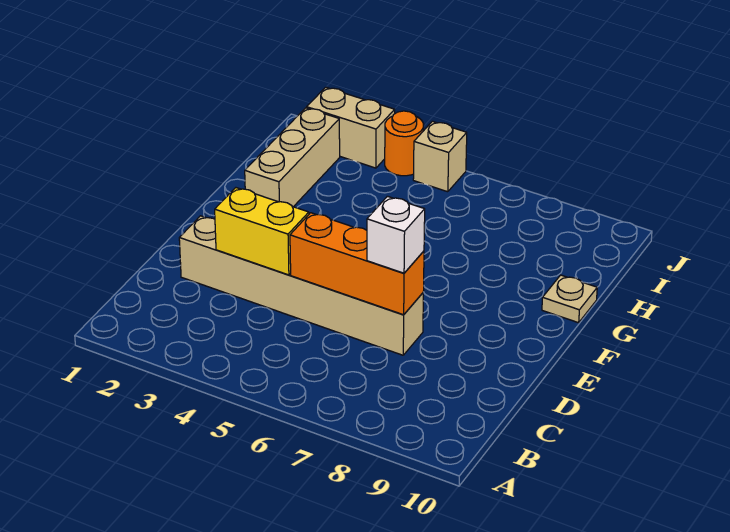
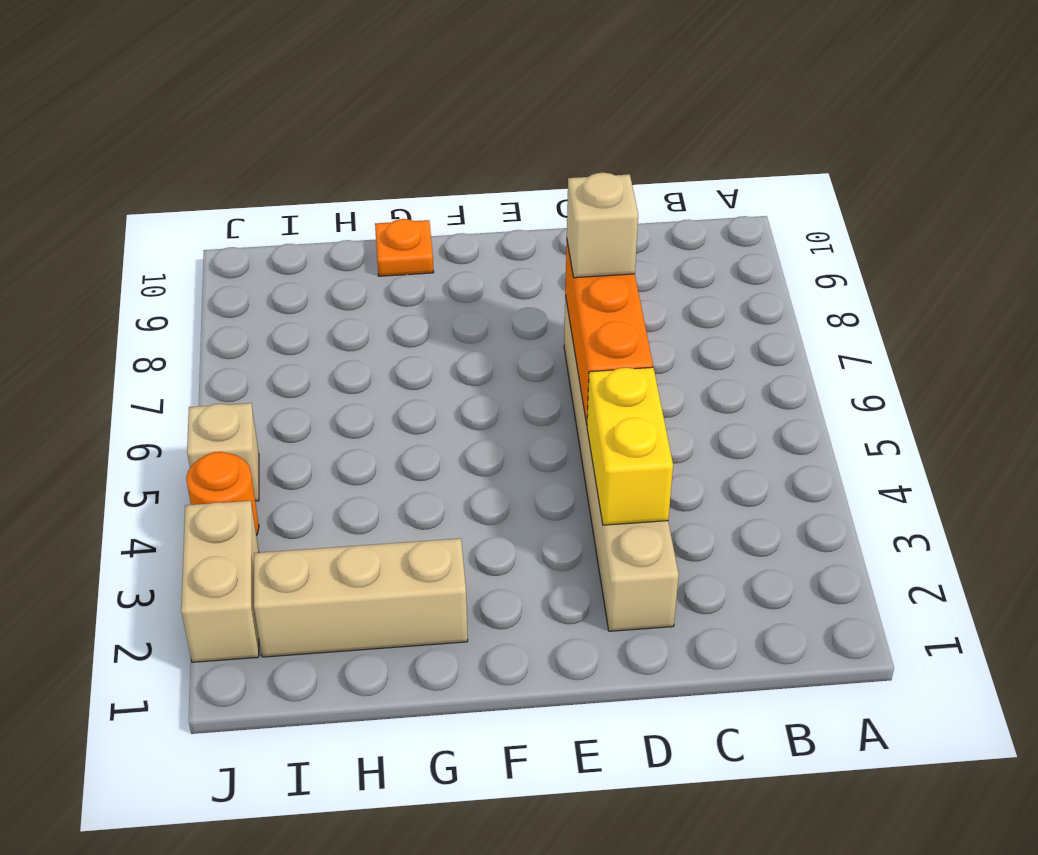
white 1x1 brick [367,196,425,273] -> tan 1x1 brick [567,173,638,278]
tan 1x1 plate [542,275,597,323] -> orange 1x1 plate [375,219,434,276]

